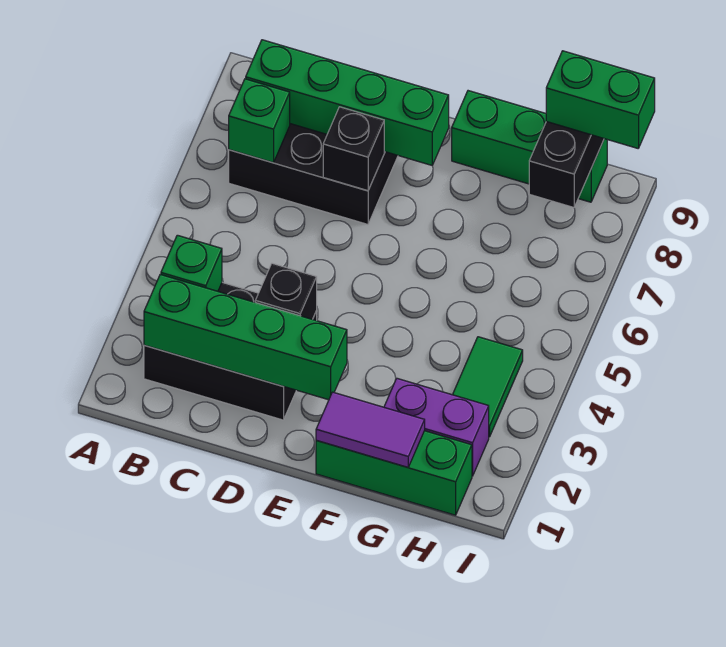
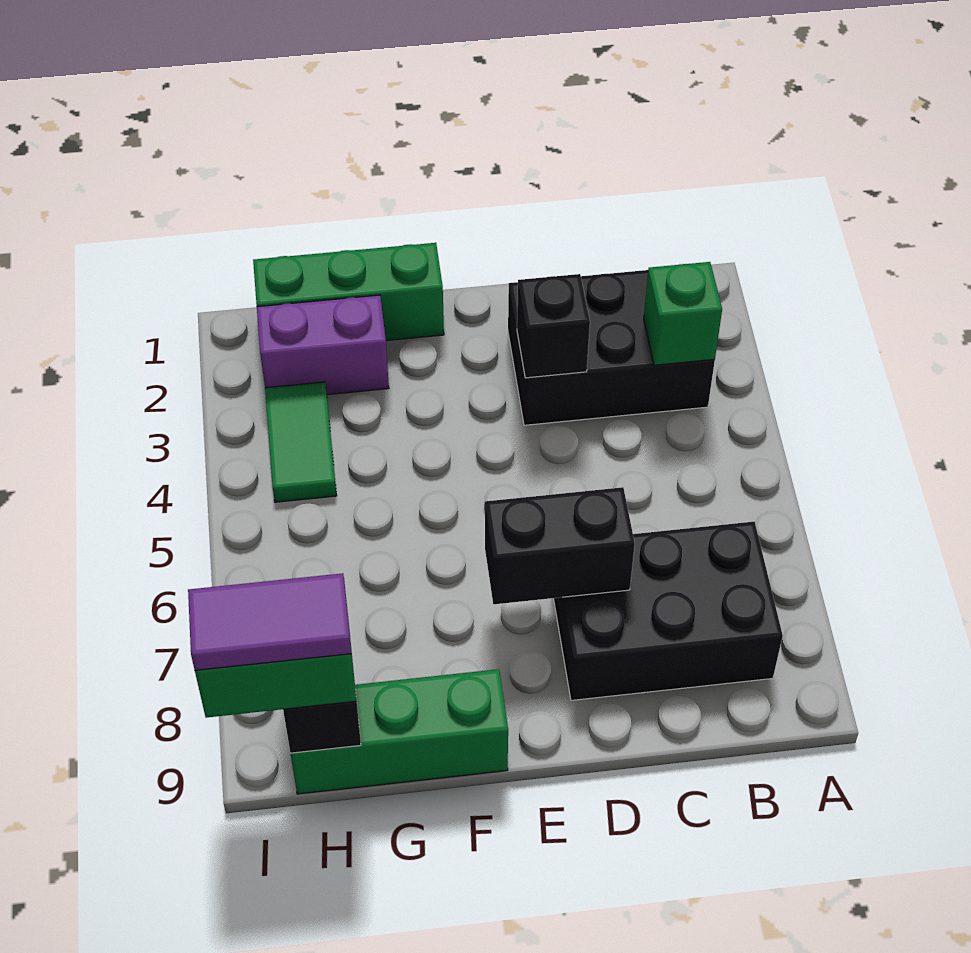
green 1x4 brick [144,274,347,400] -> none
green 1x1 brick [229,79,290,163] -> none
green 1x4 brick [246,40,449,165] -> none
black 1x1 brick [323,107,384,191] -> black 1x2 brick [485,487,635,604]
purple 1x2 tile [316,392,425,467] -> purple 1x2 tile moved to [188,573,352,670]

